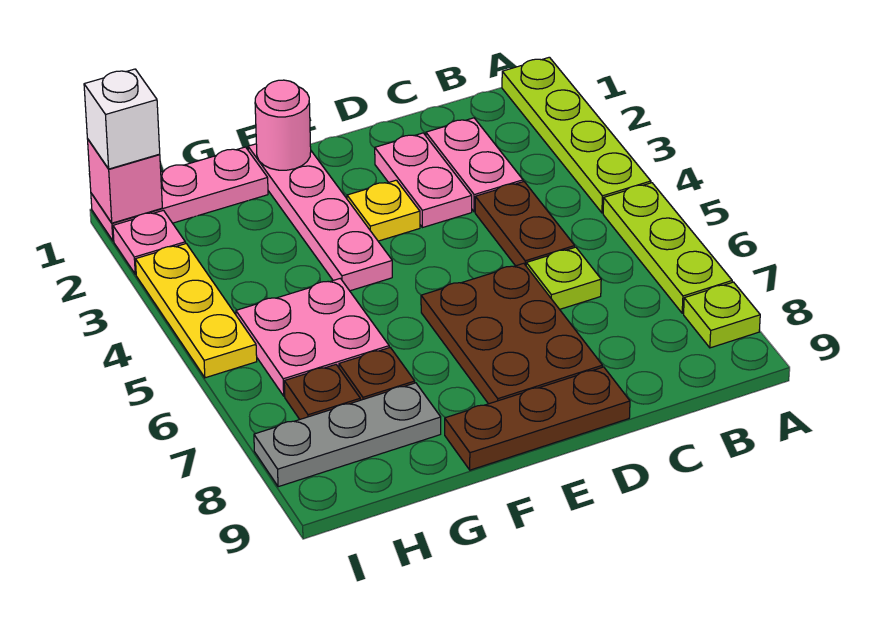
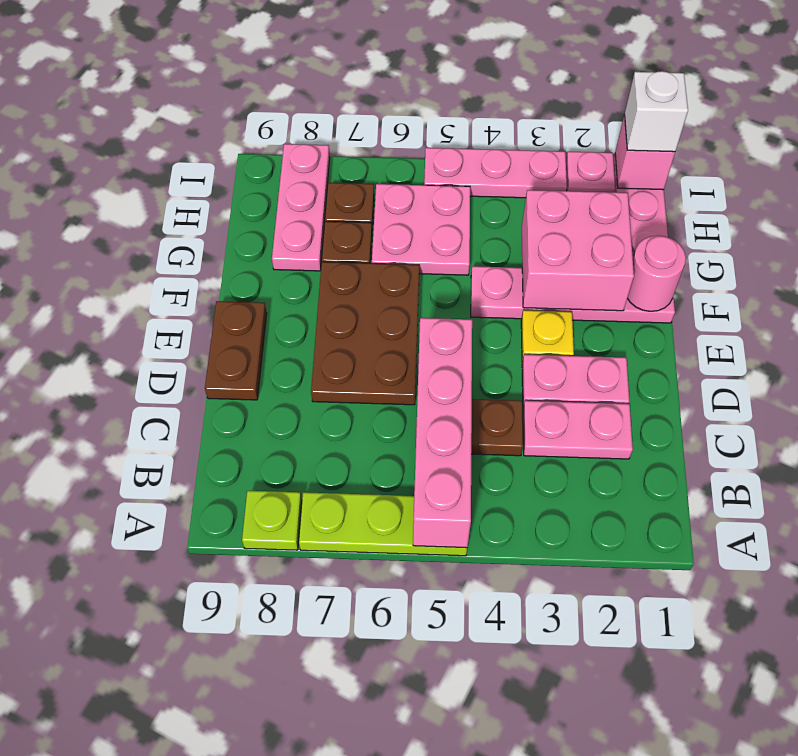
lime 1x4 plate [502,57,651,213] -> none
none -> pink 1x4 brick [413,318,472,548]
lime 1x1 plate [526,247,601,309] -> none
brown 2x3 plate [421,263,603,404] -> brown 2x3 plate turned to [311,262,419,405]
brown 1x3 plate [445,367,630,470] -> brown 1x2 plate [205,301,267,400]
none -> pink 2x2 brick [522,190,634,311]
grey 1x3 plate [254,383,441,487] -> pink 1x3 plate [272,144,330,271]
yellow 1x3 plate [135,244,257,378] -> pink 1x3 plate [424,148,567,198]

